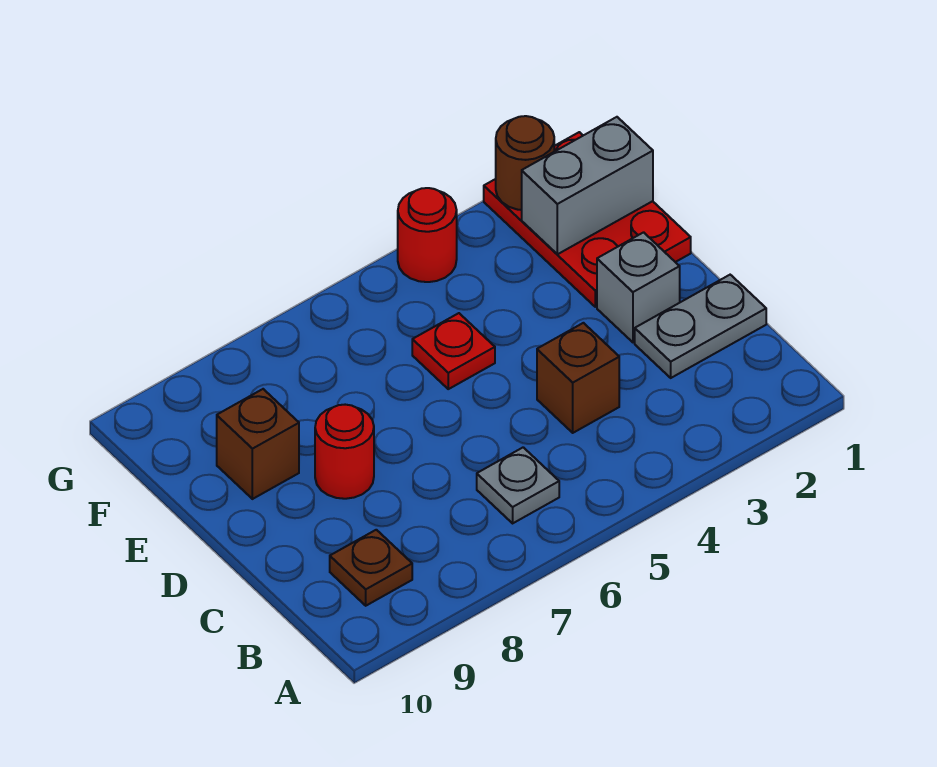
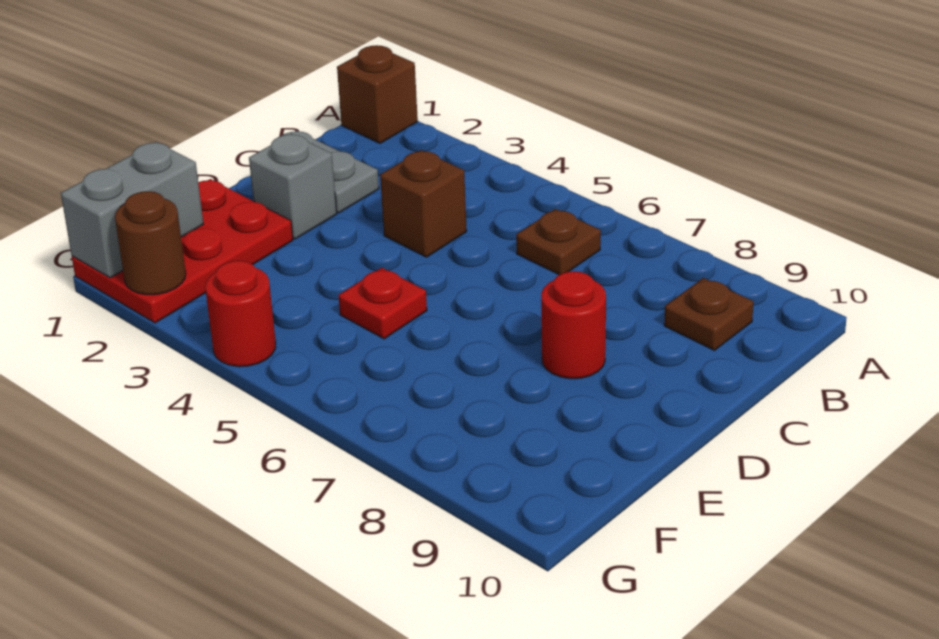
grey 1x1 plate [477,447,559,523] -> brown 1x1 plate [516,209,601,275]
brown 1x1 brick [217,389,299,499] -> brown 1x1 brick moved to [337,45,418,143]
grey 1x2 brick [522,117,653,254] -> grey 1x2 brick turned to [61,142,203,278]

